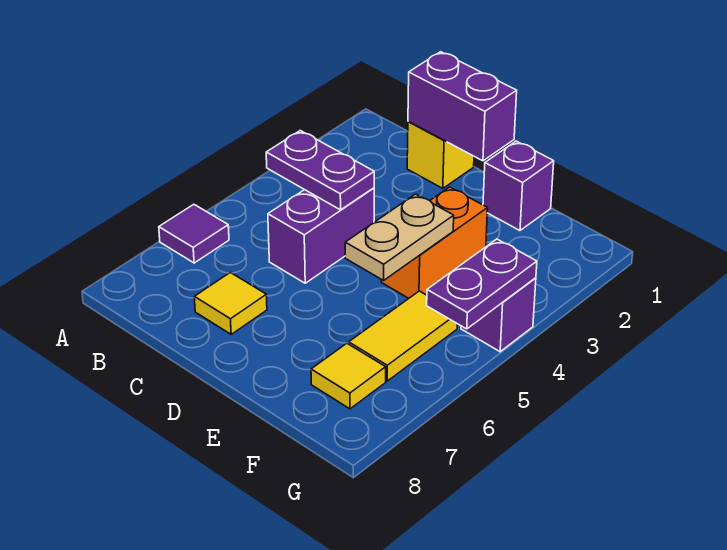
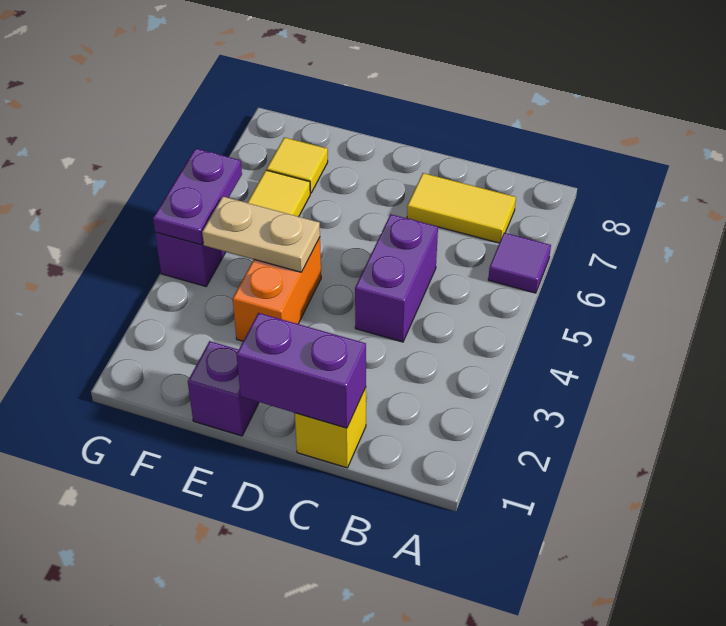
purple 1x2 plate [266,131,374,210] -> none
yellow 1x1 tile [194,272,267,334] -> yellow 1x2 tile [407,173,516,243]
tan 1x2 plate [345,194,454,280] -> tan 1x2 plate turned to [202,197,320,272]

